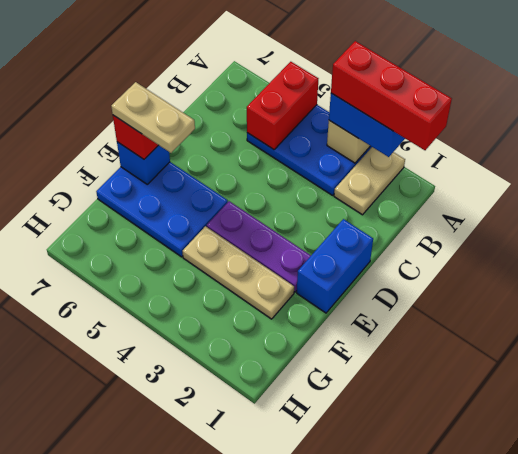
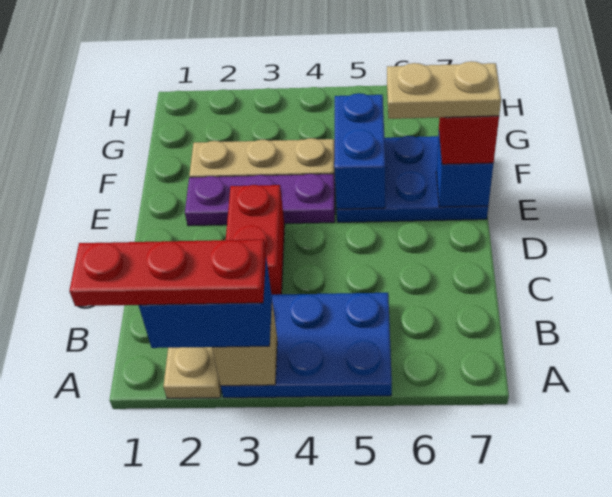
red 1x3 brick [331,41,452,150] -> red 1x3 plate [69,239,266,306]
red 1x2 brick [247,62,318,150] -> red 1x2 brick moved to [226,185,285,295]
blue 1x2 brick [297,219,373,313] -> blue 1x2 brick moved to [334,93,385,209]

